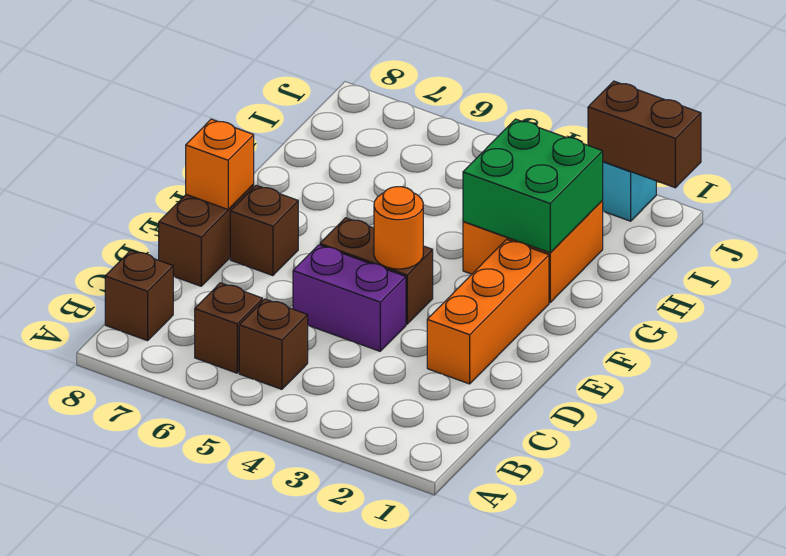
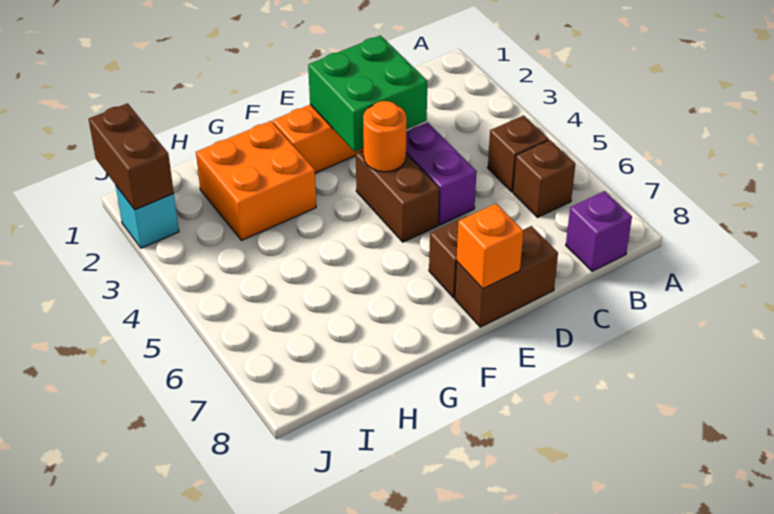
brown 1x1 brick [105,250,173,341] -> purple 1x1 brick [566,191,632,271]
green 2x2 brick [463,119,603,253] -> green 2x2 brick moved to [308,35,427,151]

